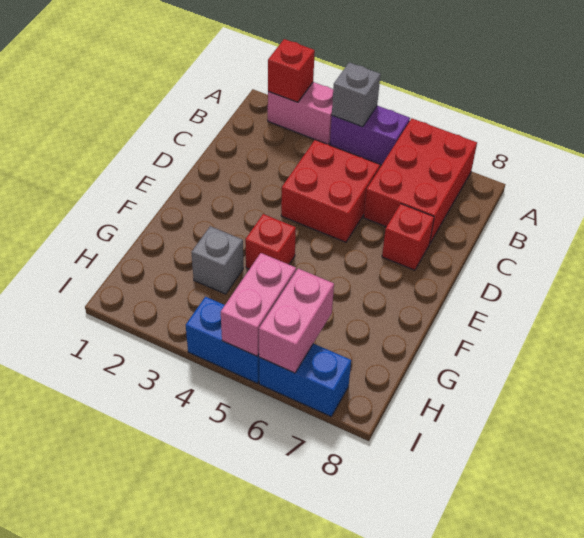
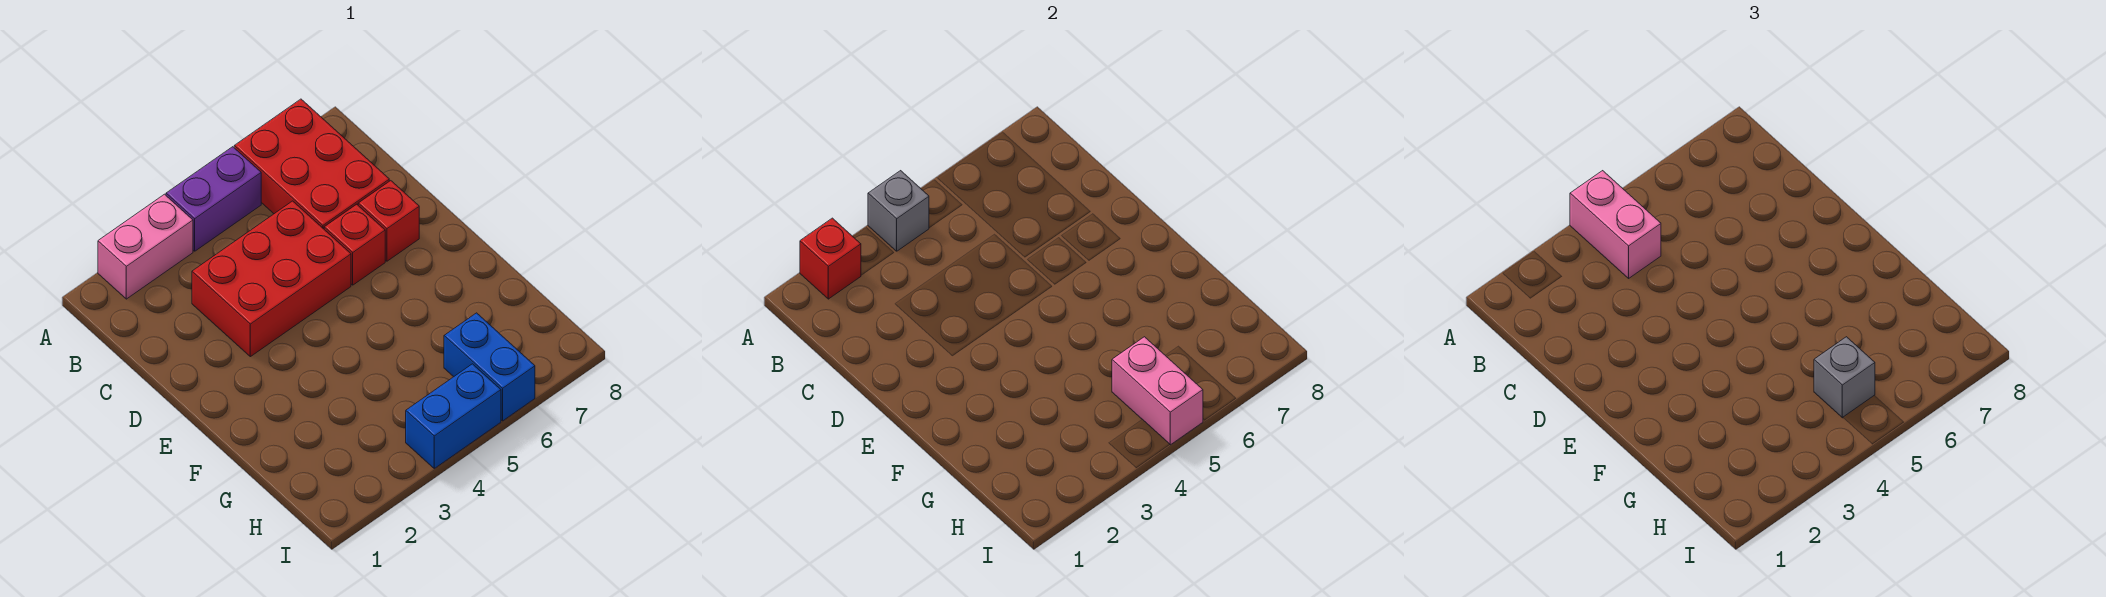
red 2x2 brick [281,140,380,242] -> red 2x3 brick [192,201,351,357]
red 1x1 brick [245,214,296,269] -> red 1x1 brick moved to [324,204,385,285]
grey 1x1 brick [191,226,243,294] -> grey 1x1 brick moved to [1814,337,1875,418]
pink 1x2 brick [259,269,334,373] -> pink 1x2 brick moved to [1570,171,1661,278]
blue 1x2 brick [259,344,351,416] -> blue 1x2 brick turned to [444,313,535,421]

